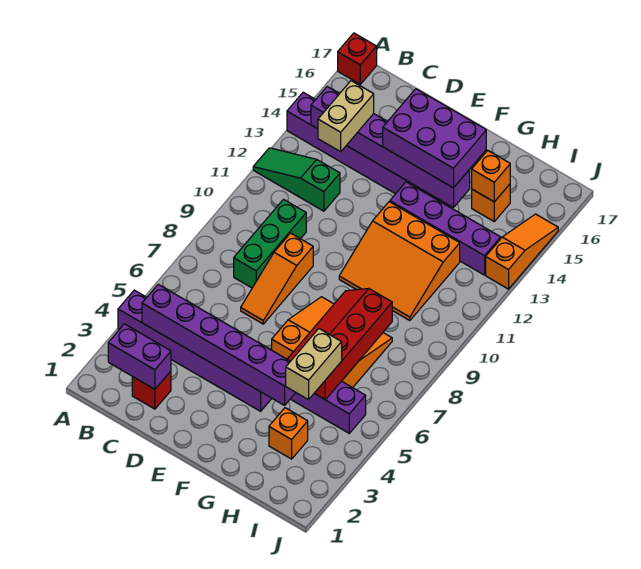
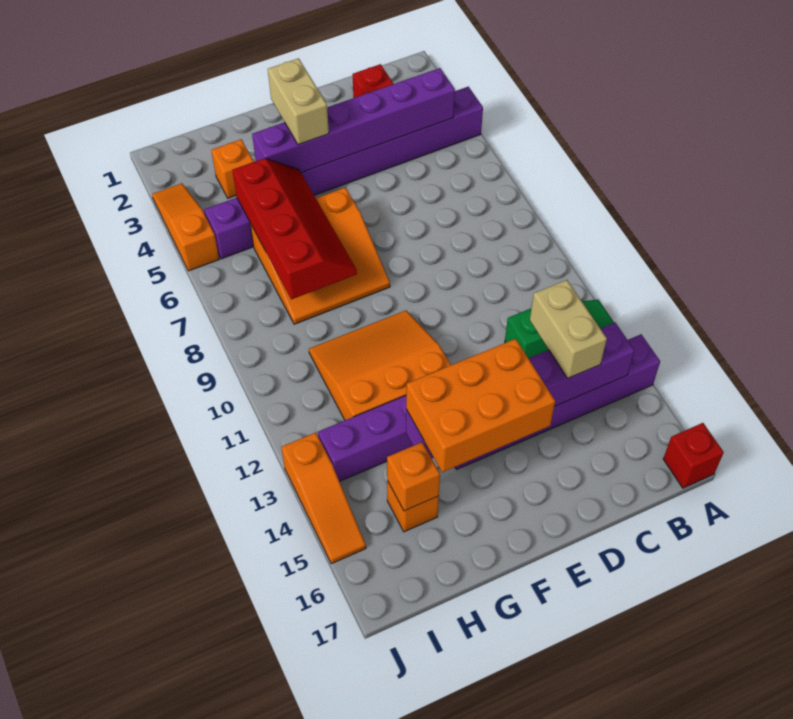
purple 1x2 brick [108,324,171,389] -> none
green 1x3 brick [234,200,306,288] -> none
orange 1x3 slope [241,233,313,324] -> orange 1x3 slope moved to [152,183,219,271]
purple 2x3 brick [383,89,486,188] -> orange 2x3 brick [406,339,555,472]
tan 1x2 brick [286,329,342,400] -> tan 1x2 brick moved to [268,58,329,145]

